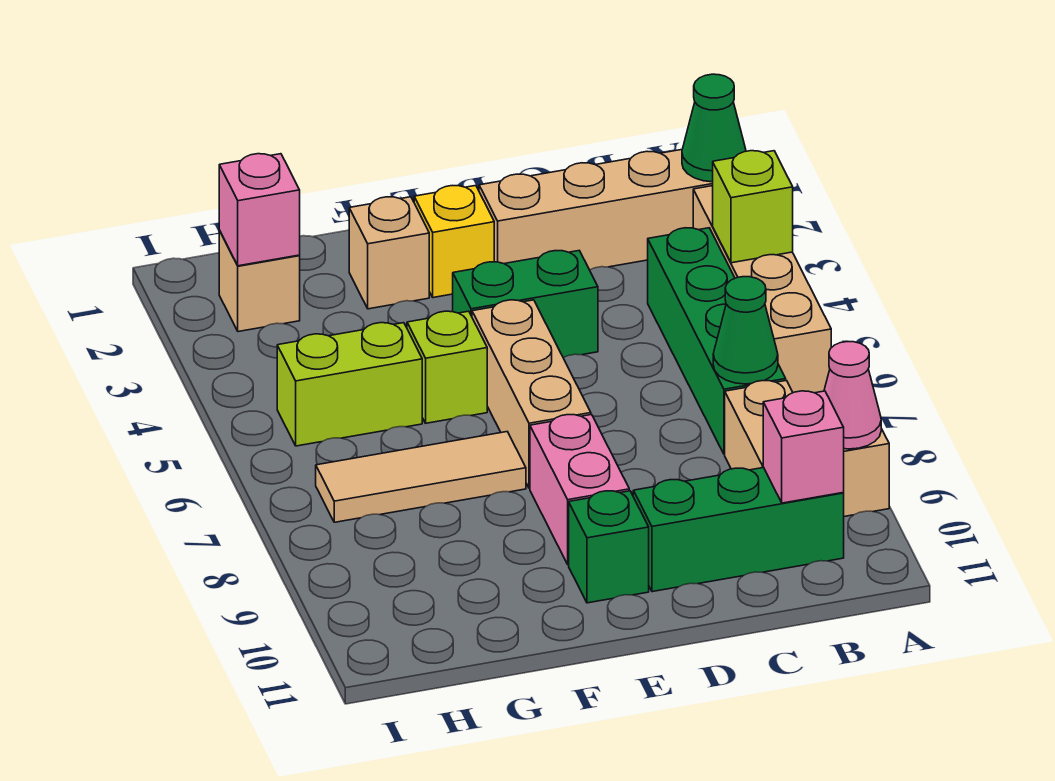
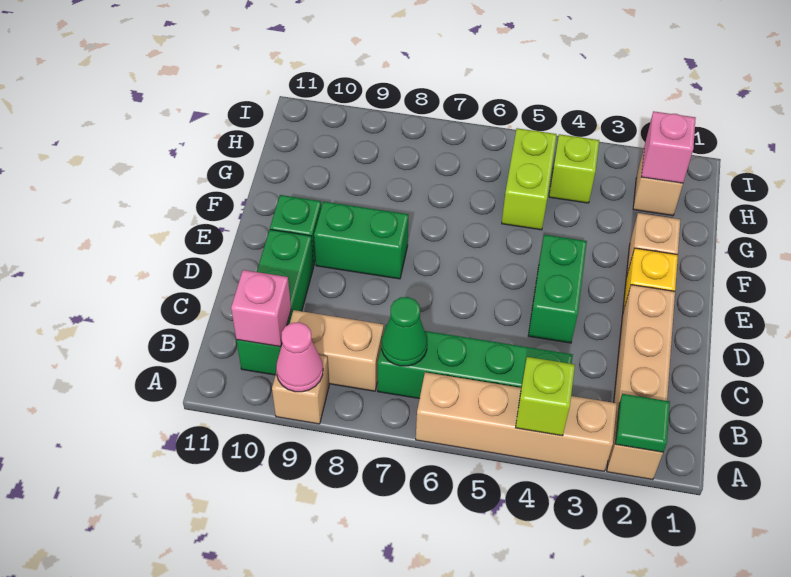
green 1x1 cone [682,74,746,182] -> green 1x1 tile [615,394,670,452]
tan 1x3 brick [472,300,591,488] -> none
pink 1x2 brick [530,415,629,565] -> green 1x2 brick [314,201,408,279]
lime 1x1 brick [407,311,487,423] -> lime 1x1 brick moved to [549,134,599,203]
tan 1x3 tile [316,432,526,522] -> none

